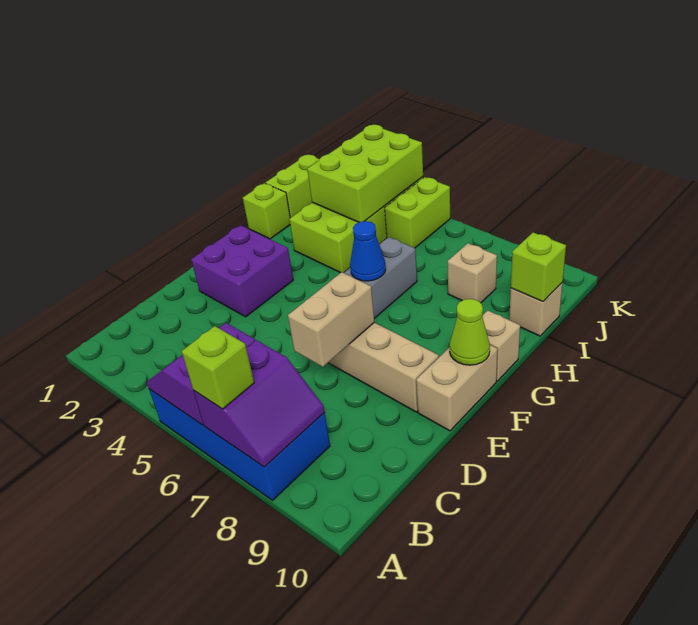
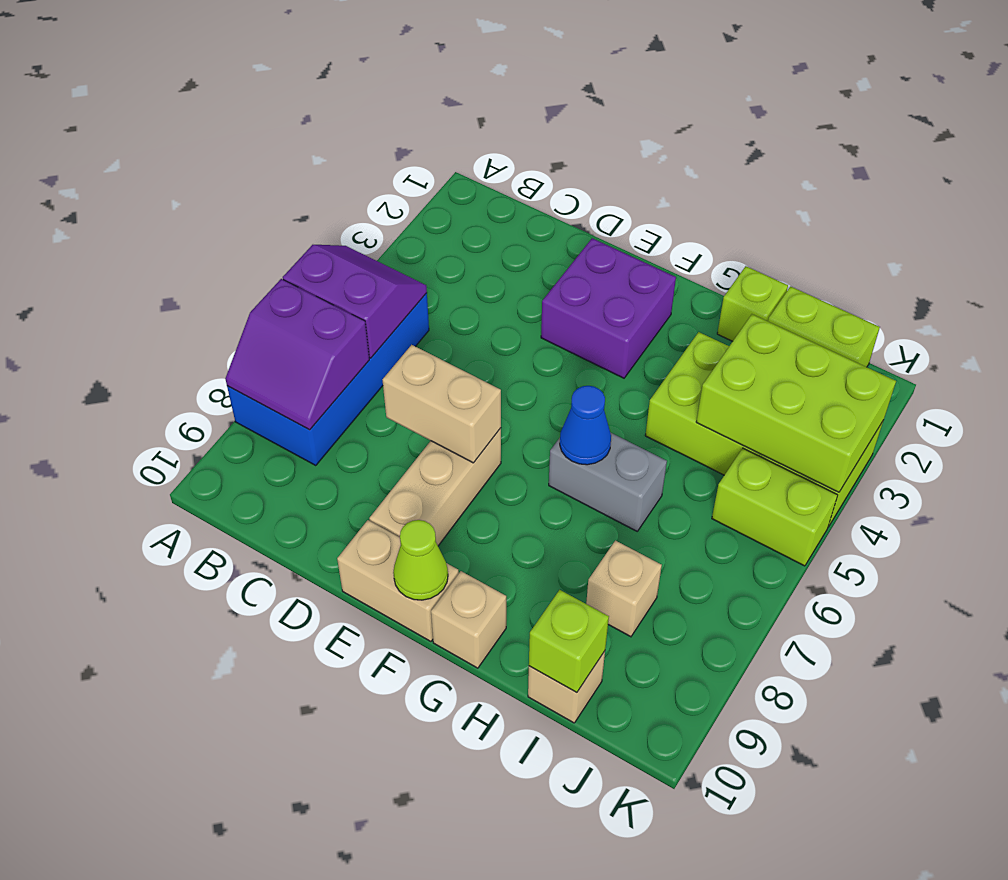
lime 1x1 brick [182,326,254,409] -> none

